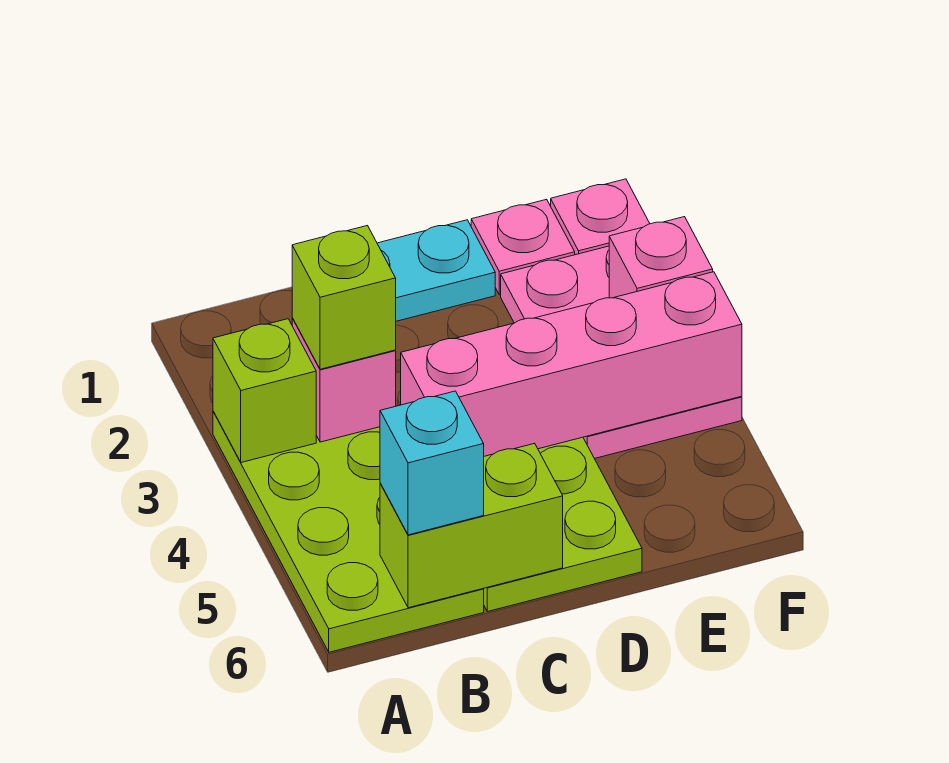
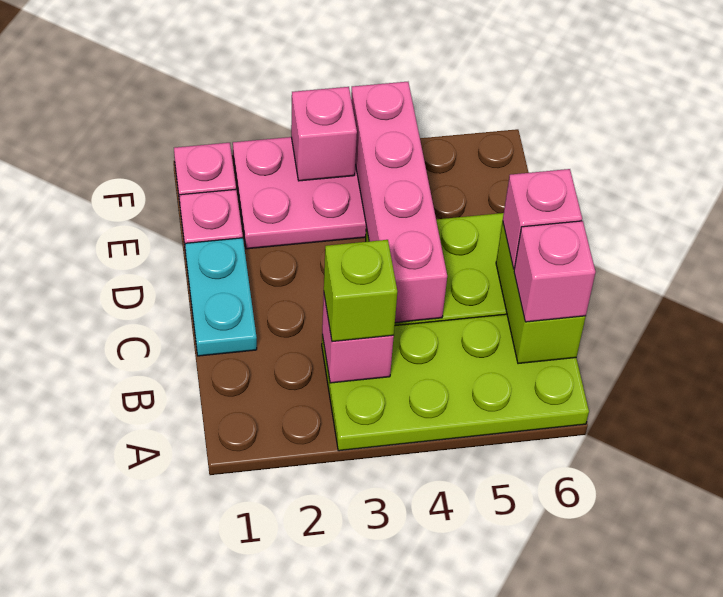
lime 1x1 brick [213,319,316,462] -> none
cyan 1x1 brick [380,391,484,535] -> pink 1x1 brick [514,221,596,322]
none -> pink 1x1 brick [503,169,582,269]

